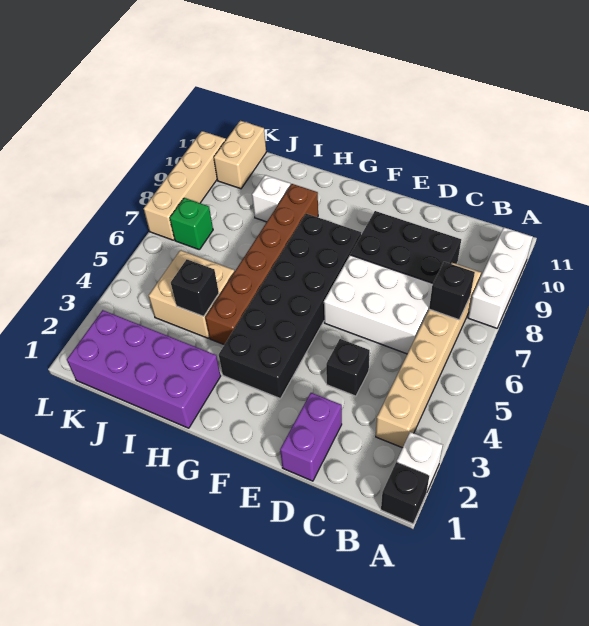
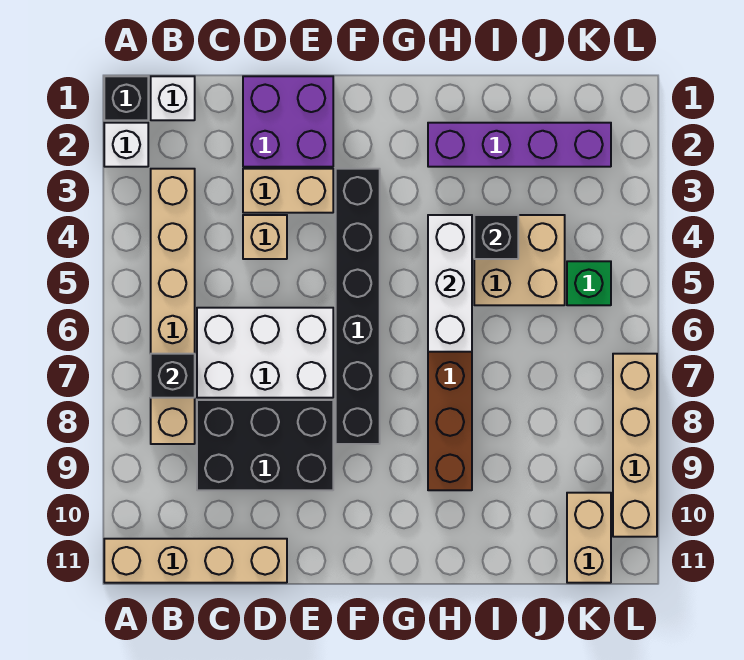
white 1x3 brick [468,227,533,328] -> white 1x3 brick moved to [428,215,472,352]
none -> tan 1x4 brick [104,539,287,583]
purple 1x2 brick [280,393,342,481] -> purple 2x2 brick [243,76,333,167]
none -> tan 1x2 brick [243,169,333,213]
black 1x1 brick [326,339,370,396] -> tan 1x1 brick [243,215,287,259]
black 2x6 brick [219,214,361,399] -> black 1x6 brick [336,169,380,444]
purple 2x4 brick [67,310,221,428] -> purple 1x4 brick [428,123,611,167]
white 1x1 brick [252,175,290,222] -> white 1x1 brick moved to [151,76,195,120]
green 1x1 brick [170,198,213,249] -> green 1x1 brick moved to [567,261,611,305]

